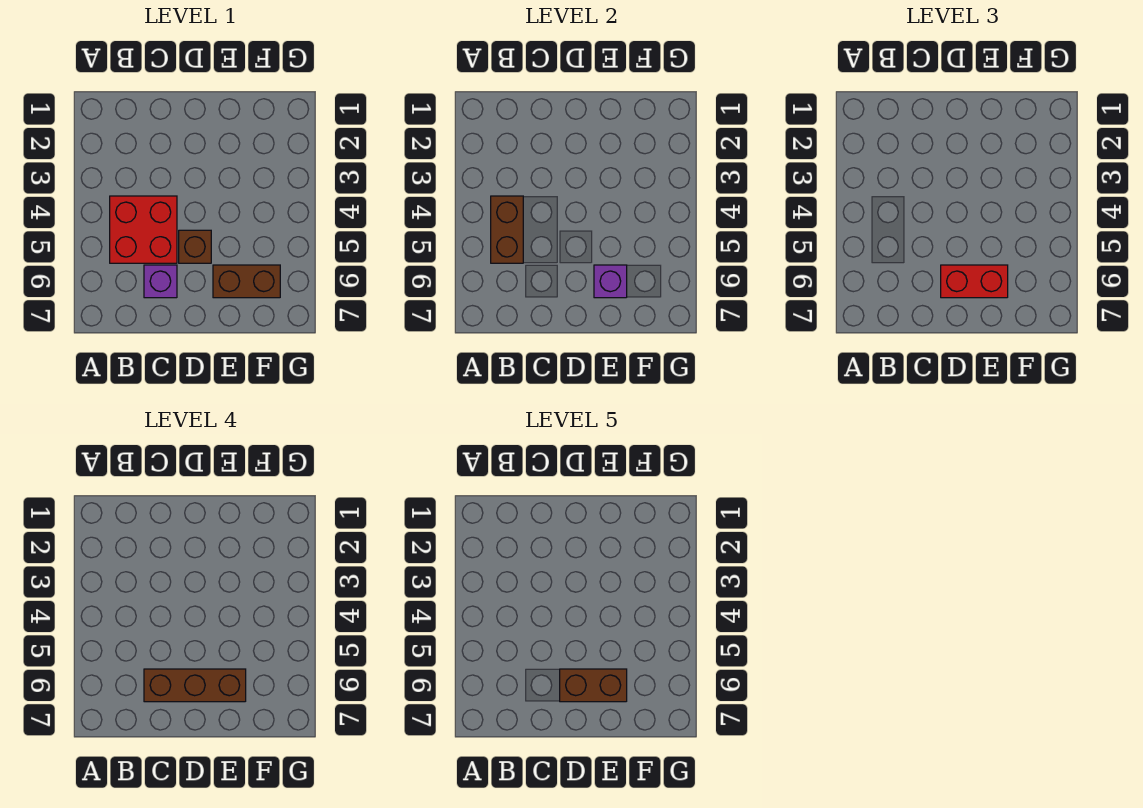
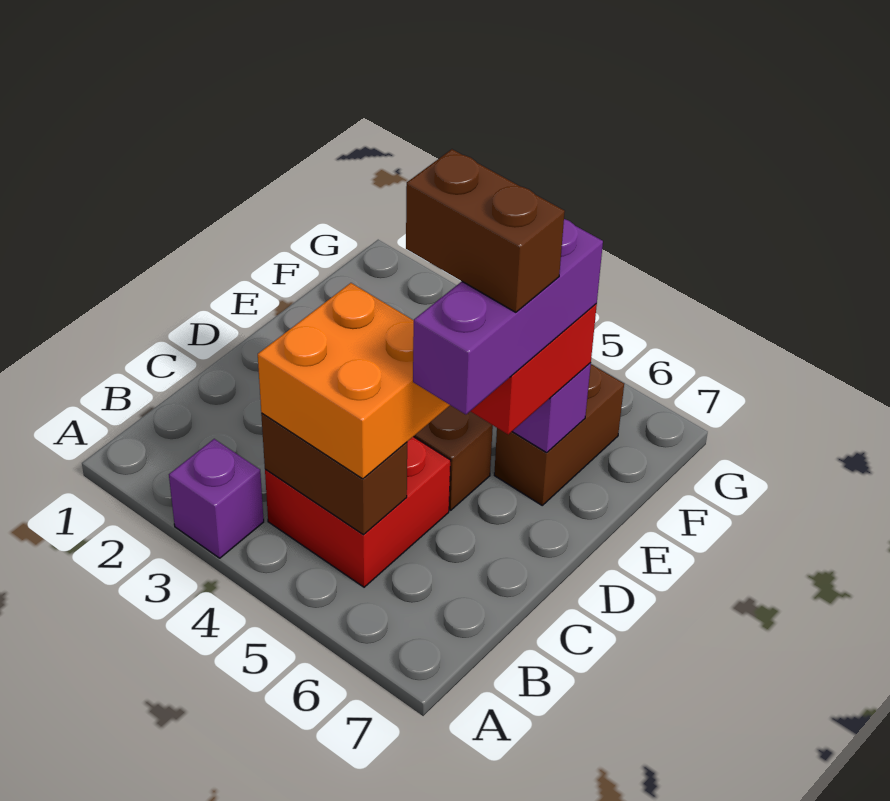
none -> orange 2x2 brick [258,283,450,479]
purple 1x1 brick [144,265,177,298] -> purple 1x1 brick moved to [169,439,264,558]
brown 1x3 brick [144,669,246,702] -> purple 1x3 brick [413,219,603,414]
brown 1x2 brick [560,669,627,702] -> brown 1x2 brick turned to [406,149,565,312]

